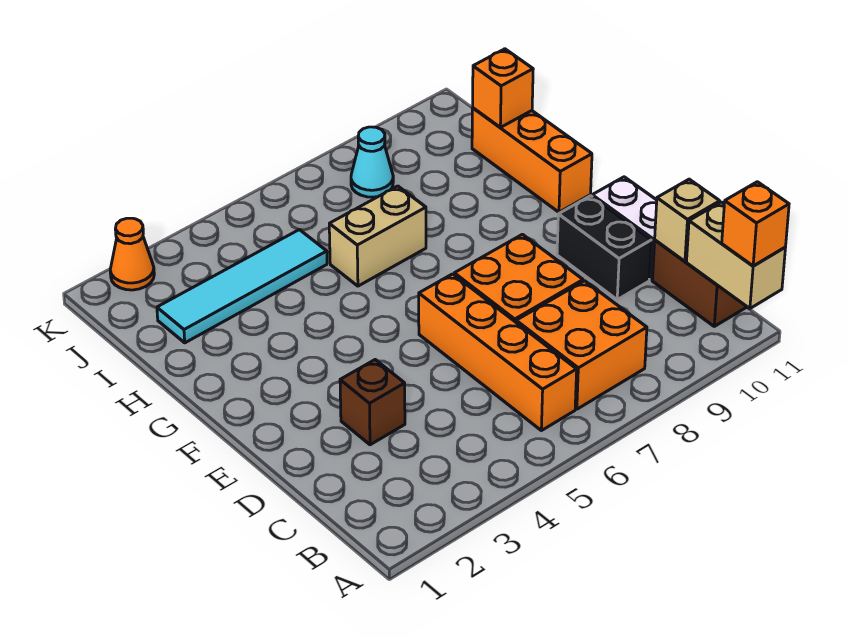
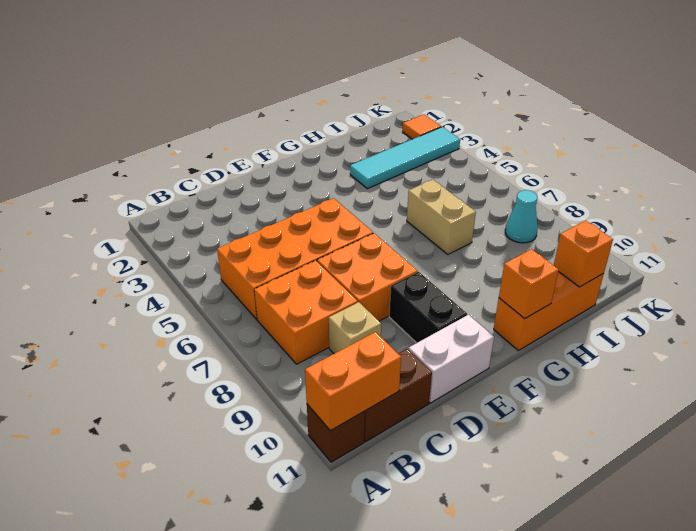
tan 1x2 brick [687,202,785,308] -> orange 1x2 brick [305,332,401,431]
orange 1x1 brick [722,182,789,266] -> orange 1x1 brick moved to [499,249,559,319]
orange 1x4 brick [419,274,577,431] -> orange 2x4 brick [217,198,373,319]
tan 1x1 brick [655,179,720,261] -> tan 1x1 brick moved to [329,302,381,354]
brown 1x1 brick [340,360,405,445] -> brown 1x1 brick moved to [307,404,365,462]
black 1x2 brick [557,196,651,300] -> black 1x2 brick turned to [389,272,467,343]
cyan 1x4 tile [157,230,327,343] -> cyan 1x4 tile turned to [350,127,460,189]
orange 1x1 cone [110,218,154,290] -> orange 1x1 tile [403,114,441,139]

